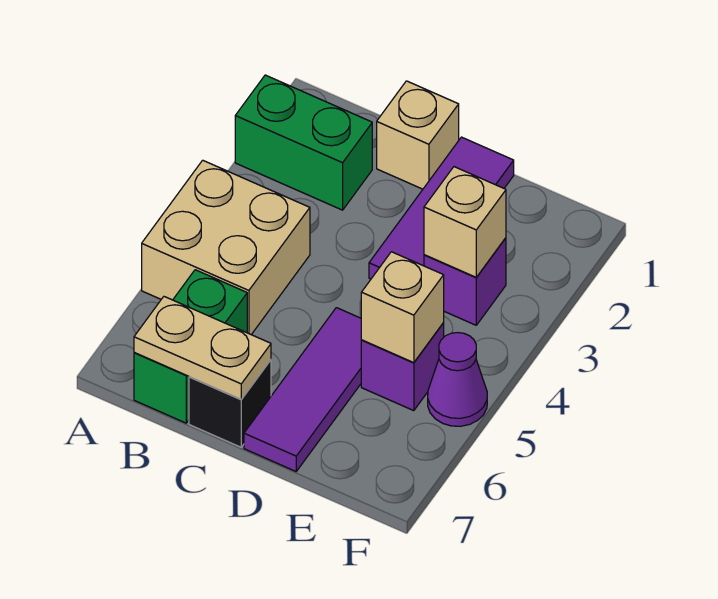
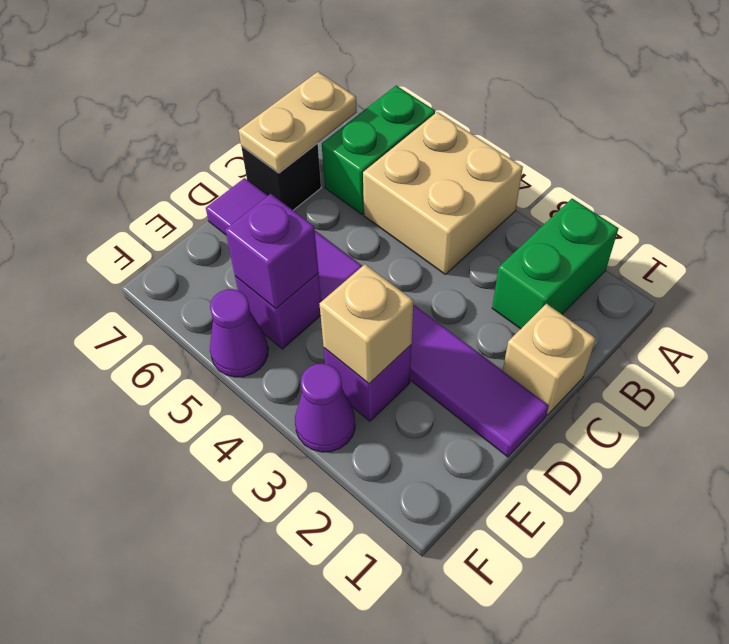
green 1x2 brick [134,270,247,423] -> green 1x2 brick turned to [322,86,435,214]
tan 1x1 brick [361,252,444,363] -> purple 1x1 brick [225,194,319,309]
none -> purple 1x1 cone [295,363,355,452]

